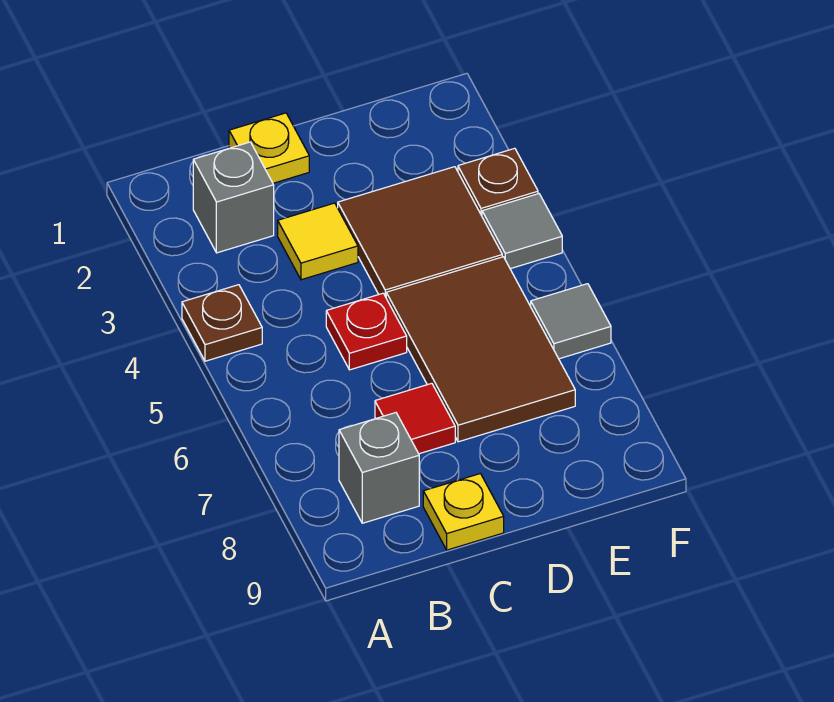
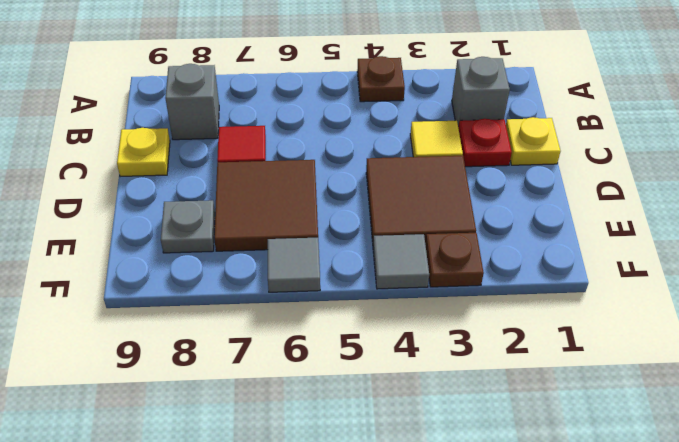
red 1x1 plate [326,293,407,370] -> red 1x1 plate moved to [458,119,512,167]
brown 2x3 tile [386,257,575,442] -> brown 2x2 tile [214,160,318,251]
none -> grey 1x1 plate [161,200,215,253]

